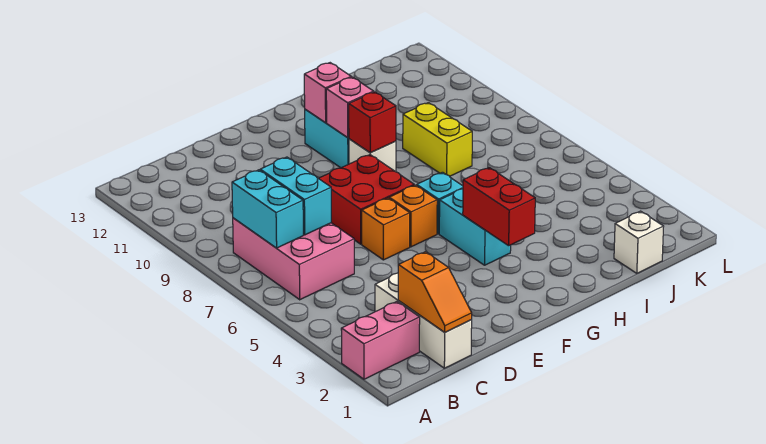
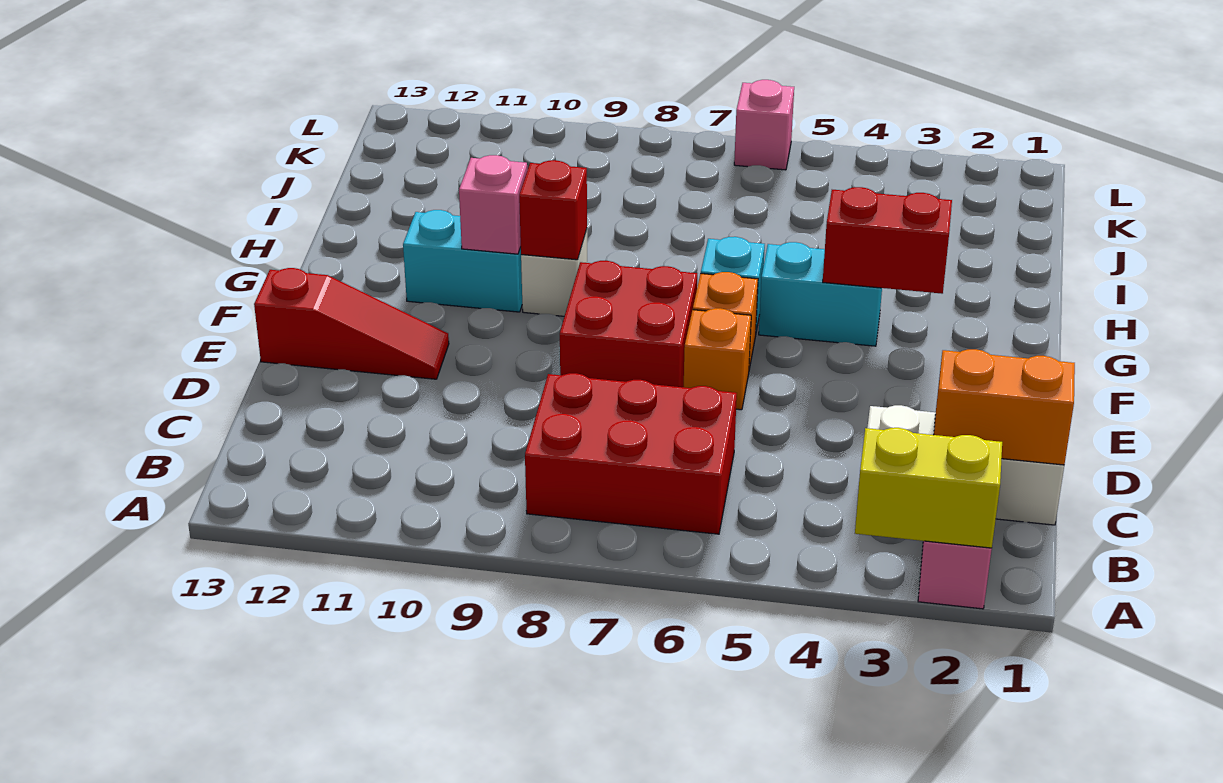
pink 2x3 brick [233,218,354,300] -> red 2x3 brick [525,373,737,534]
cyan 1x2 brick [232,170,303,248] -> none
orange 1x2 slope [398,252,472,332] -> orange 1x2 brick [934,349,1075,465]
cyan 1x2 brick [260,157,331,235] -> none
none -> red 1x3 slope [254,268,449,379]
pink 1x1 brick [304,63,351,123] -> pink 1x1 brick moved to [734,80,794,170]
yellow 1x2 brick [403,103,472,176] -> yellow 1x2 brick moved to [855,428,1002,548]
white 1x1 brick [614,211,664,273] -> none

